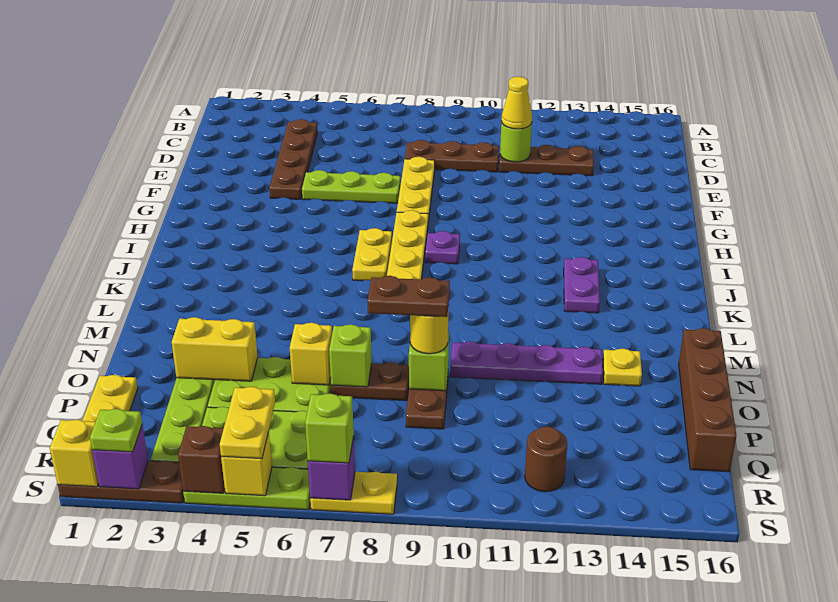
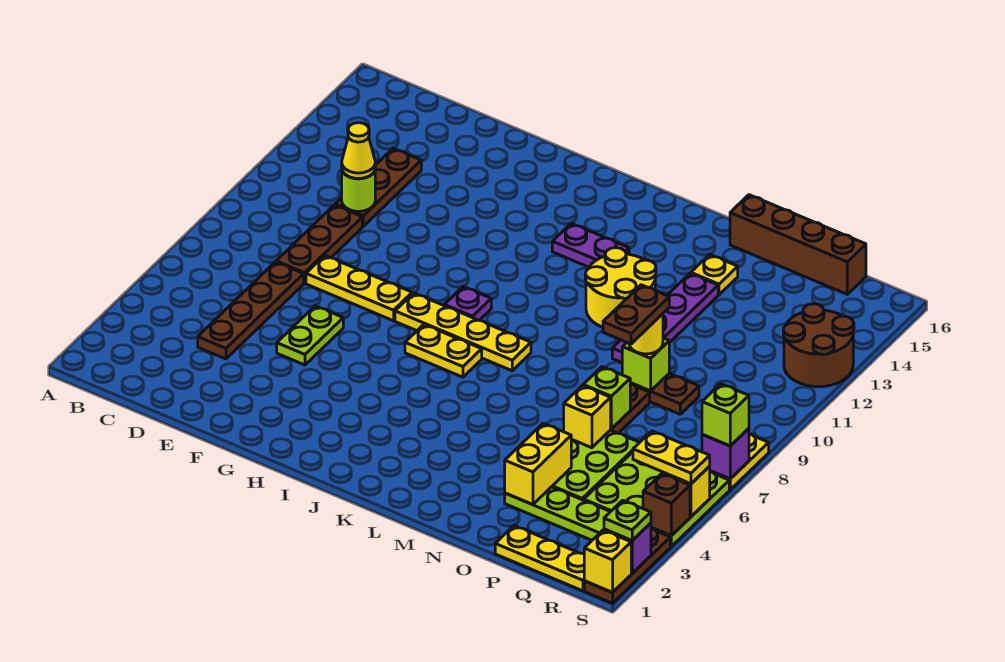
brown 1x4 plate [270,119,317,199] -> brown 1x4 plate turned to [198,262,304,359]
lime 1x3 plate [302,170,401,203] -> lime 1x2 plate [277,306,343,365]
none -> yellow 2x2 round brick [585,248,656,327]
brown 1x1 round brick [525,426,567,492] -> brown 2x2 round brick [783,304,854,387]

